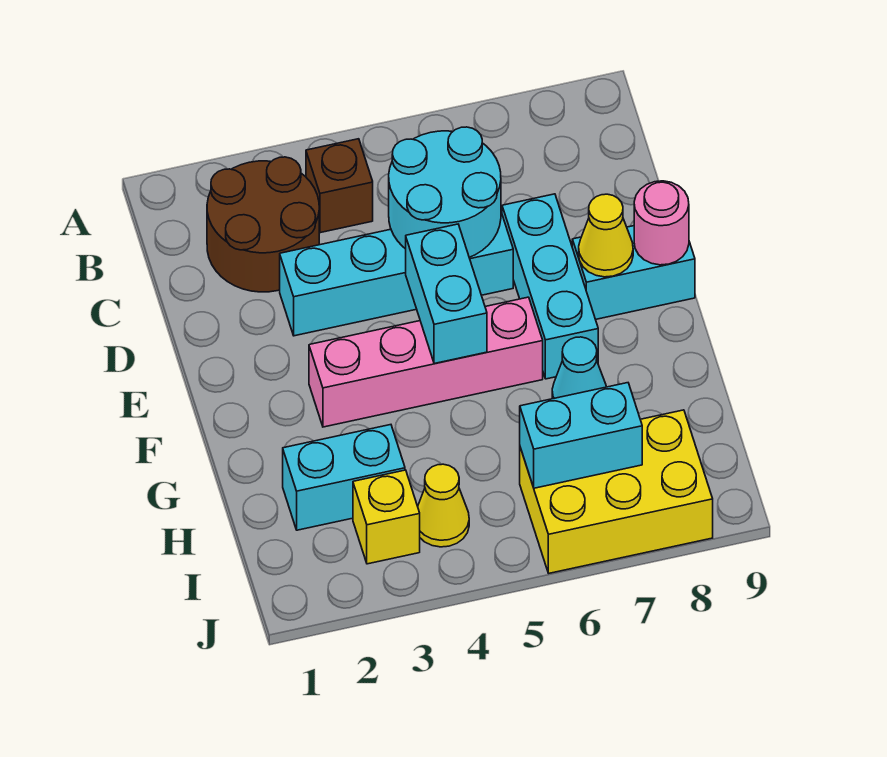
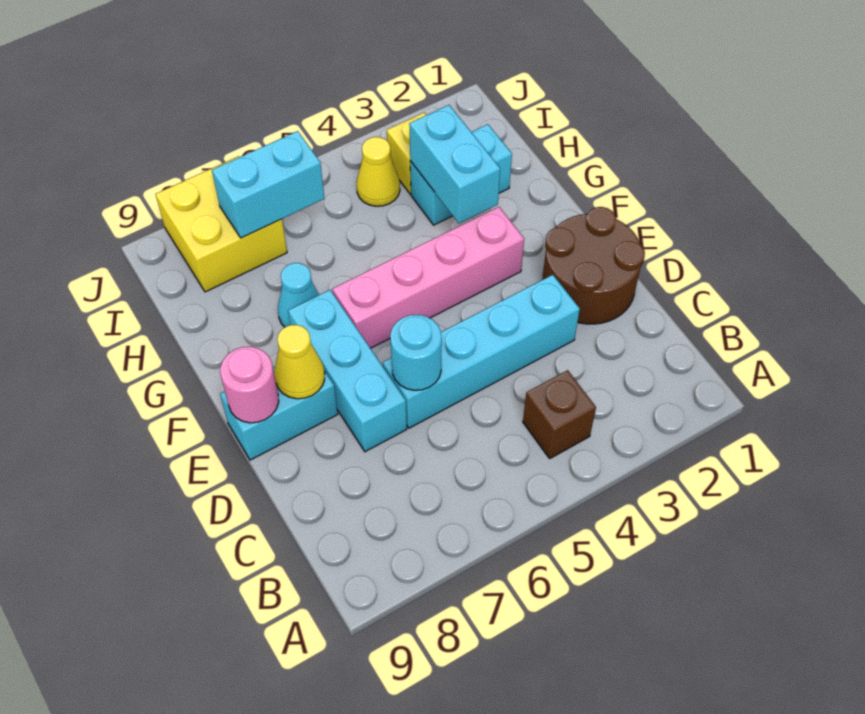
brown 2x2 round brick [207,157,319,292] -> brown 2x2 round brick moved to [542,207,645,324]
cyan 2x2 round brick [389,127,501,257] -> cyan 1x1 round brick [390,315,442,390]
cyan 1x2 brick [406,224,487,364] -> cyan 1x2 brick moved to [409,105,500,223]
yellow 2x3 brick [520,410,713,573] -> yellow 2x2 brick [156,156,287,292]

